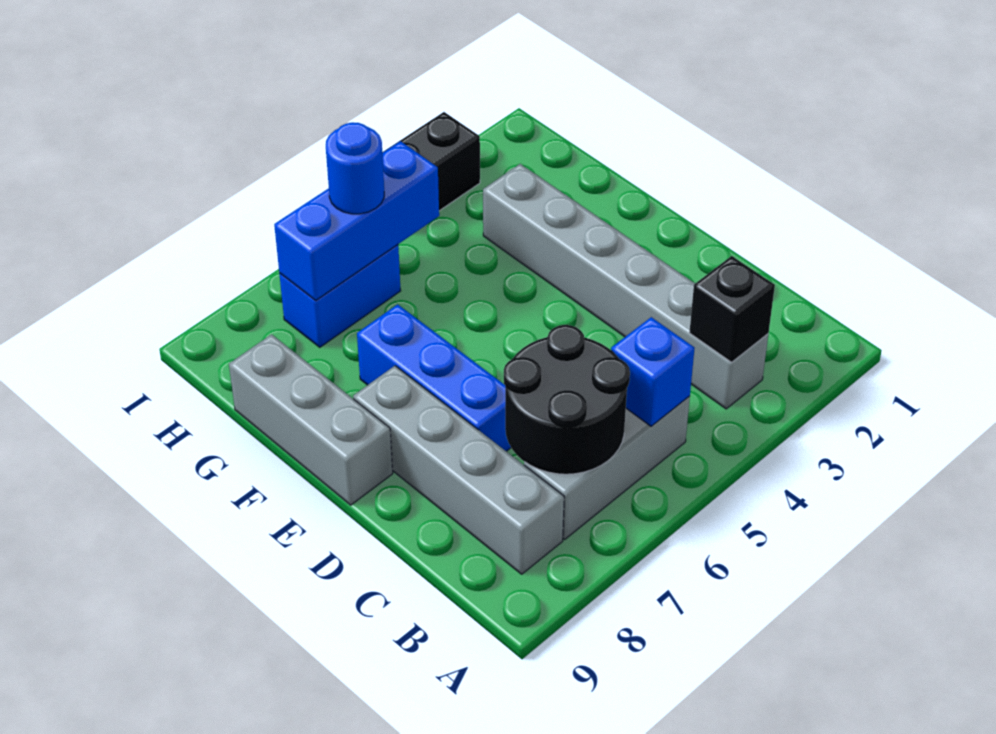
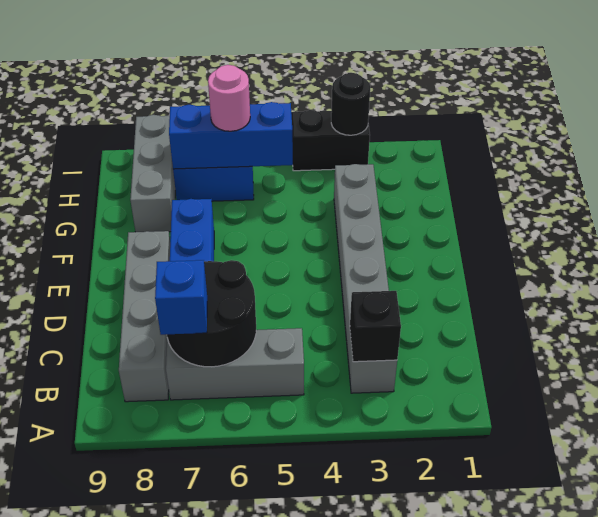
blue 1x1 brick [611,317,694,426] -> blue 1x1 brick moved to [155,260,207,335]
grey 1x3 brick [229,334,393,505] -> grey 1x3 brick moved to [130,115,175,232]
blue 1x1 round brick [326,122,384,214] -> pink 1x1 round brick [208,65,250,131]
none -> black 1x1 round brick [331,73,370,135]

